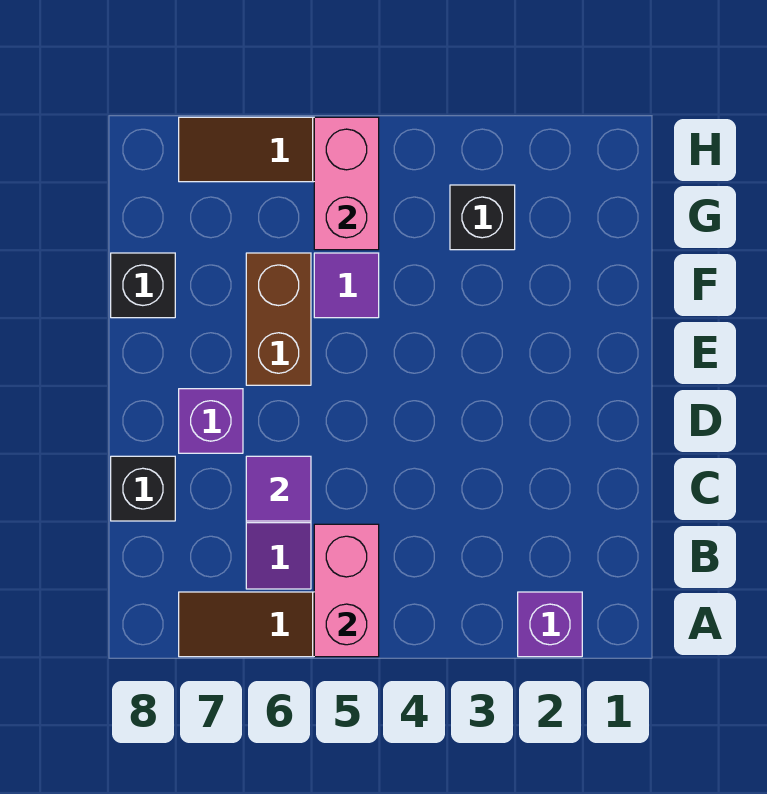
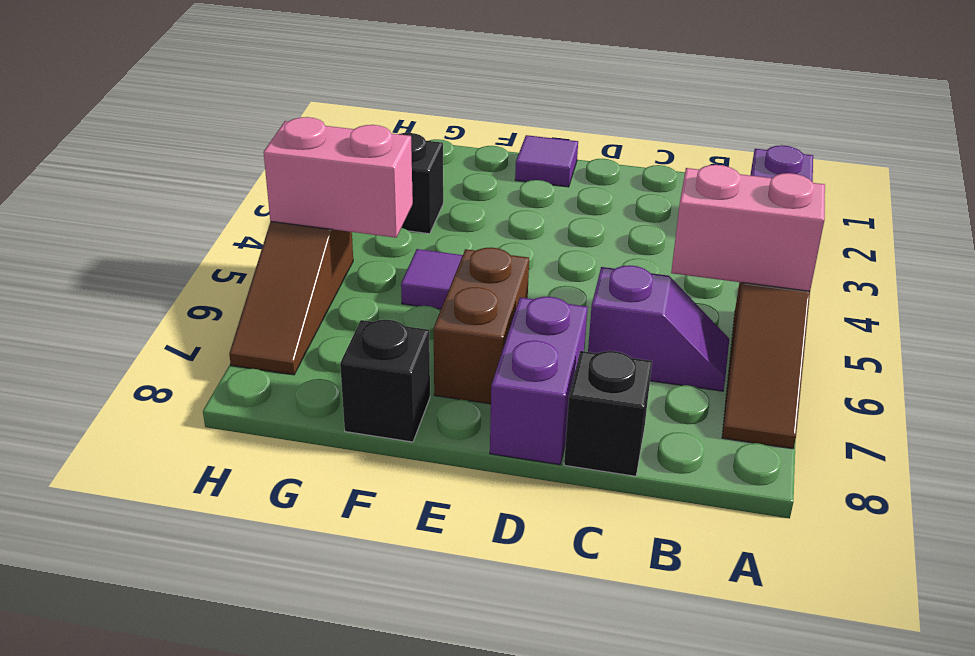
purple 1x1 tile [246,456,311,521] -> purple 1x1 tile moved to [515,135,578,187]
purple 1x1 brick [179,389,243,453] -> purple 1x2 brick [490,296,588,465]
brown 1x2 brick [246,253,311,385] -> brown 1x2 brick turned to [434,247,529,404]

